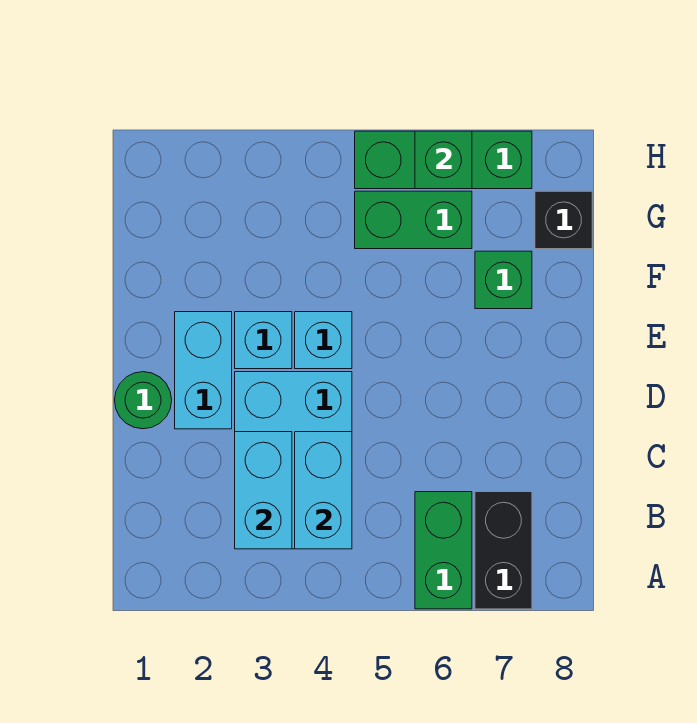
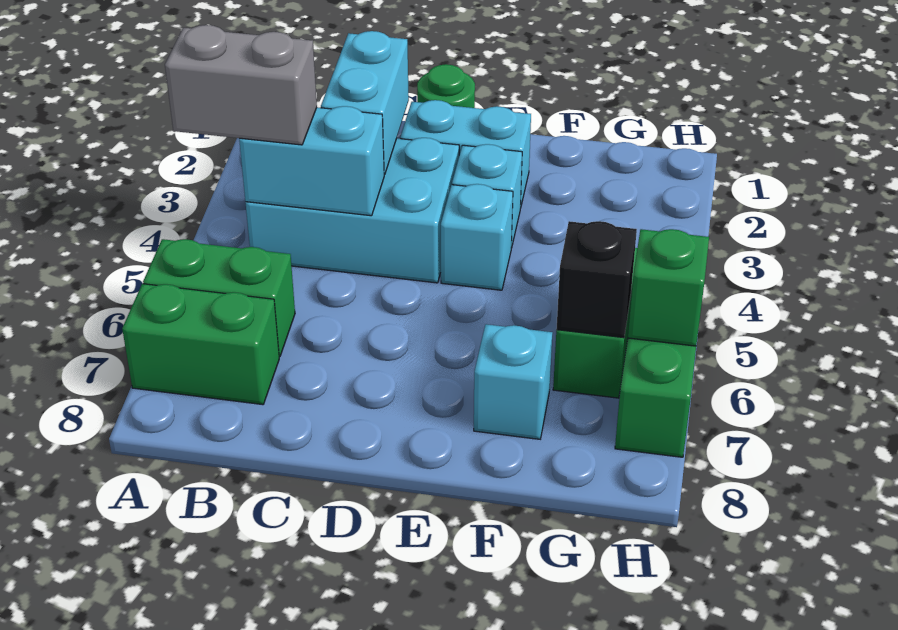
none -> grey 1x2 brick [165,25,317,145]
black 1x2 brick [475,492,532,609] -> green 1x2 brick [122,284,279,405]
cyan 1x2 brick [235,432,292,549] -> cyan 1x2 brick turned to [321,31,409,175]
green 1x1 brick [475,251,532,309] -> cyan 1x1 brick [474,324,553,439]
black 1x1 brick [535,191,592,249] -> black 1x1 brick moved to [556,221,637,338]

